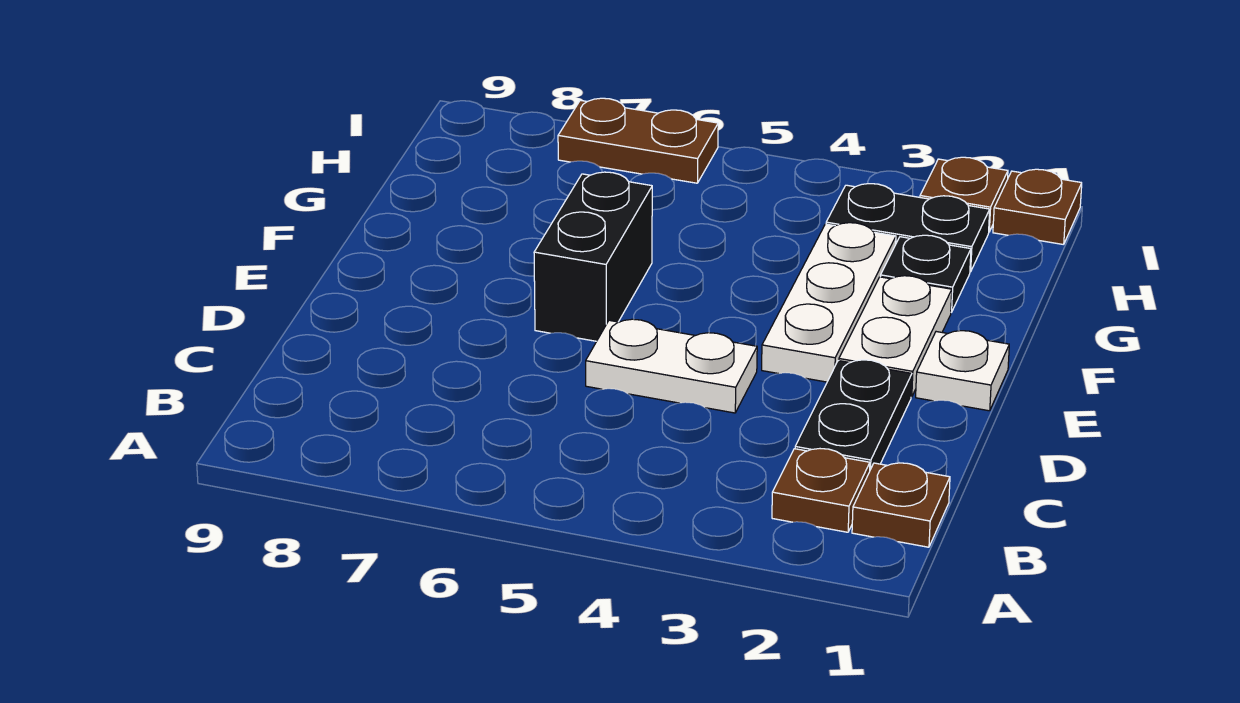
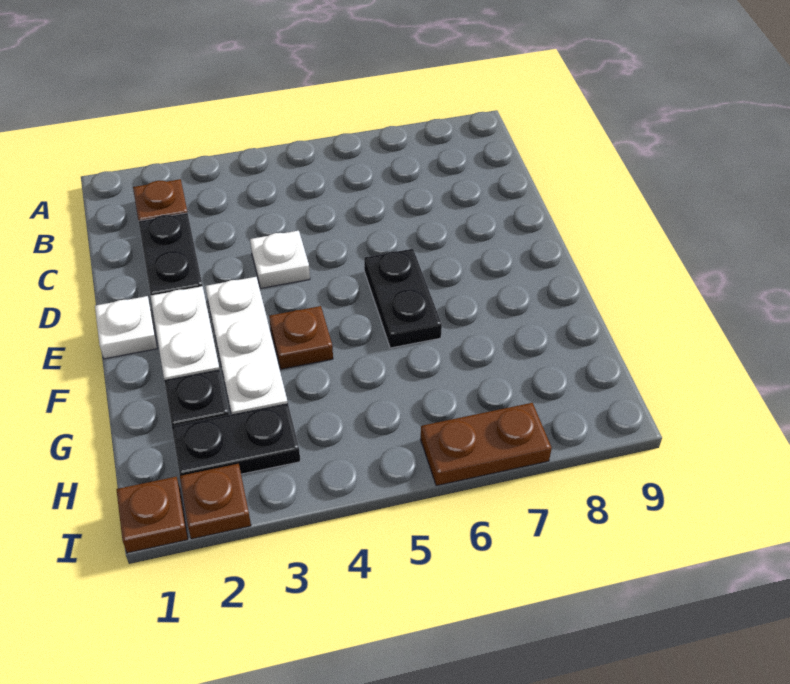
brown 1x1 plate [852,463,950,547] -> brown 1x1 plate moved to [269,306,333,369]
white 1x2 plate [586,319,757,413] -> white 1x1 plate [250,231,310,288]
black 1x2 brick [534,172,652,341] -> black 1x2 plate [364,249,442,348]

